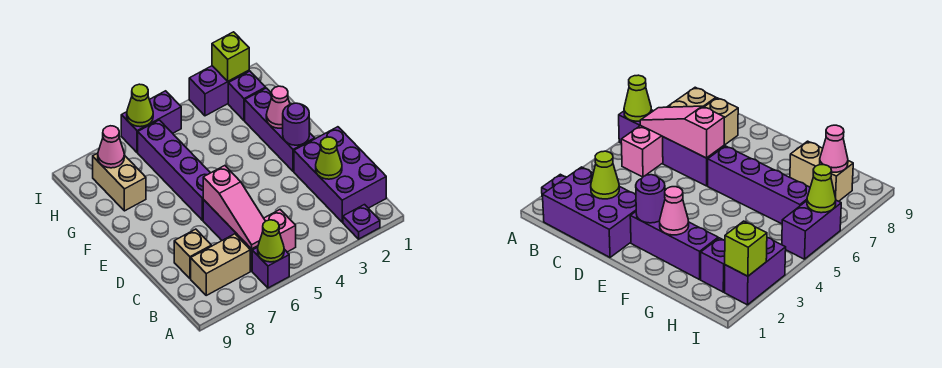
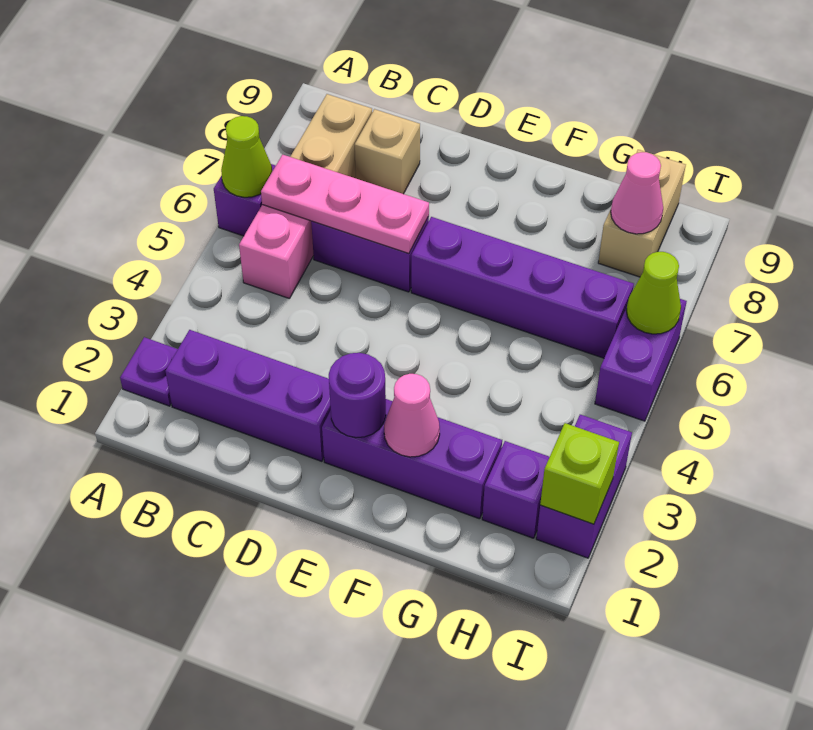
purple 2x3 brick [294,127,386,222] -> purple 1x3 brick [165,330,331,461]
pink 1x3 slope [203,166,265,249] -> pink 1x3 plate [261,155,429,253]
lime 1x1 cone [316,137,342,179] -> none
tan 1x2 brick [93,153,146,211] -> tan 1x2 brick turned to [598,150,686,277]

